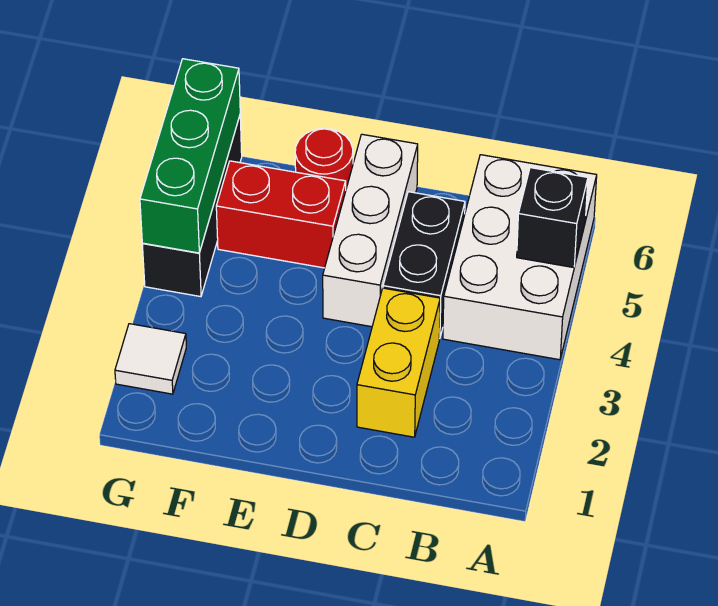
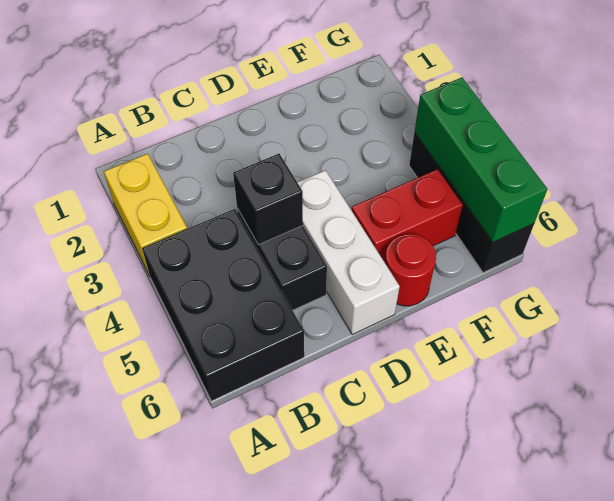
white 2x3 brick [443,155,597,360] -> black 2x3 brick [142,209,304,401]
black 1x1 brick [517,168,588,268] -> black 1x1 brick moved to [233,154,303,245]
yellow 1x2 brick [357,288,440,437] -> yellow 1x2 brick moved to [104,154,187,276]
white 1x1 tile [115,324,186,394] -> none

